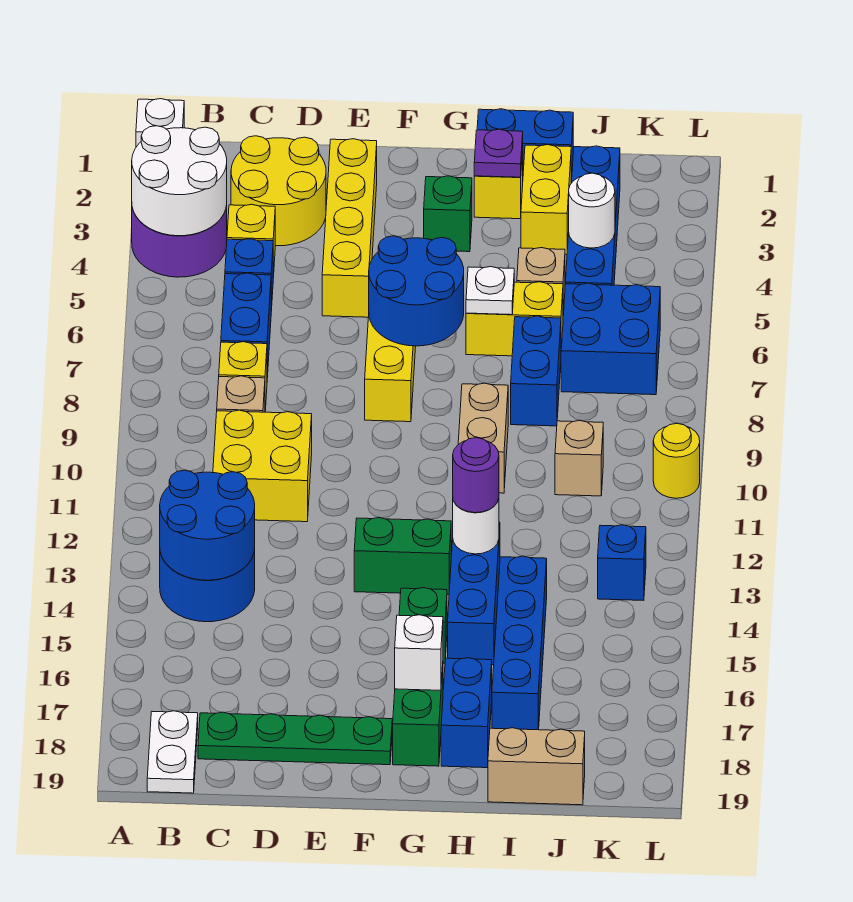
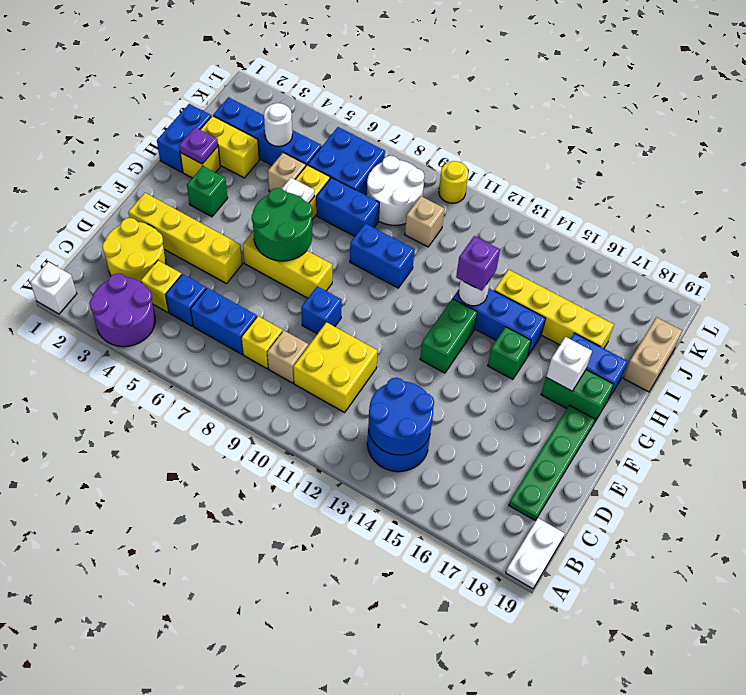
white 2x2 round brick [132,126,227,236] -> white 2x2 round brick moved to [367,156,424,225]
white 1x2 plate [147,711,198,793] -> white 1x2 plate turned to [506,518,565,589]
blue 2x2 round brick [369,236,464,346] -> green 2x2 round brick [252,188,312,261]
tan 1x2 brick [458,383,508,493] -> blue 1x2 brick [350,223,415,288]
purple 1x1 round brick [453,438,499,513] -> purple 1x1 brick [456,236,500,291]
blue 1x4 brick [492,556,547,730] -> yellow 1x4 brick [494,270,614,348]
blue 1x1 brick [598,525,646,600] -> blue 1x1 brick moved to [301,286,342,334]

